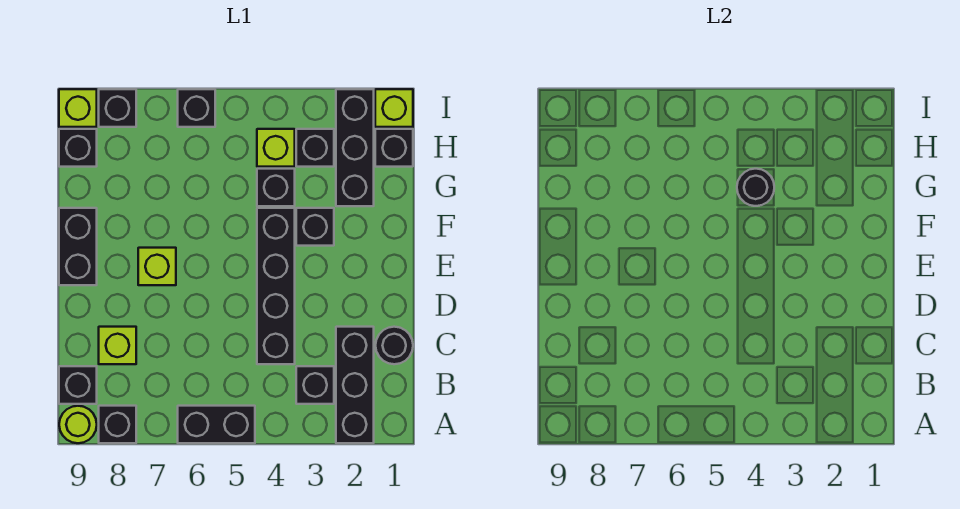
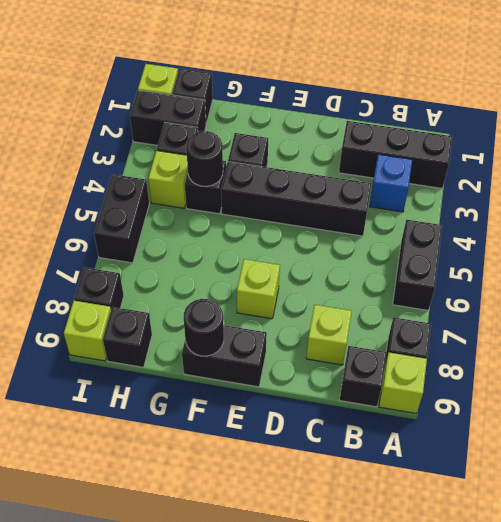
lime 1x1 round brick [59,406,97,443] -> lime 1x1 brick [379,352,427,413]
black 1x1 brick [296,366,334,404] -> blue 1x1 brick [369,154,412,212]
black 1x1 round brick [376,327,413,364] -> black 1x1 round brick moved to [183,299,224,356]
black 1x3 brick [336,89,374,206] -> black 1x2 brick [130,90,206,145]
black 1x1 brick [178,89,215,127] -> black 1x2 brick [94,174,149,263]

